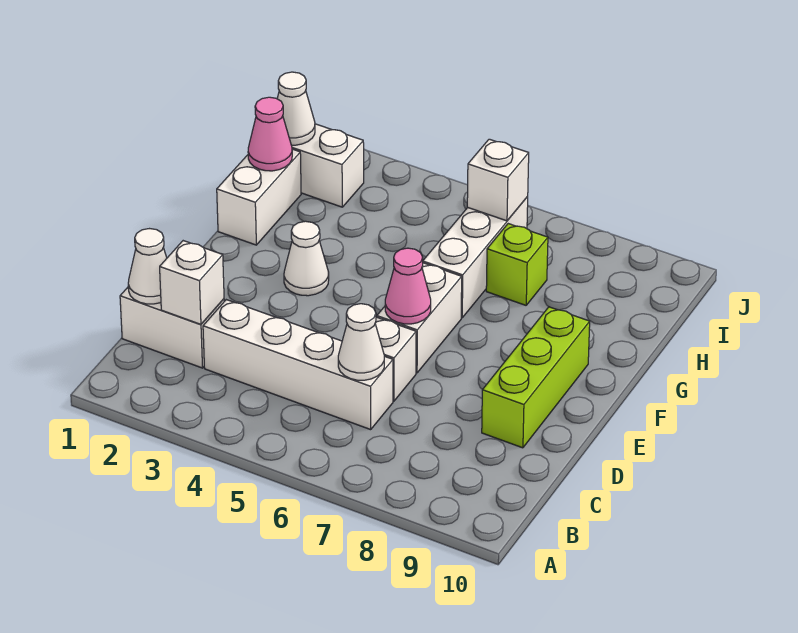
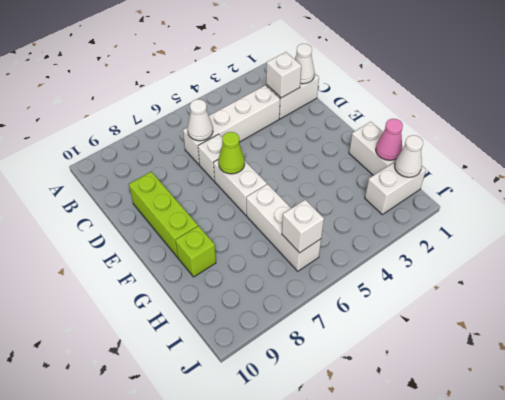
pink 1x1 cone [385,248,431,324] -> lime 1x1 cone [218,132,245,174]
white 1x1 cone [284,221,329,296] -> none
lime 1x1 brick [486,224,548,305] -> lime 1x1 brick moved to [175,226,216,277]

